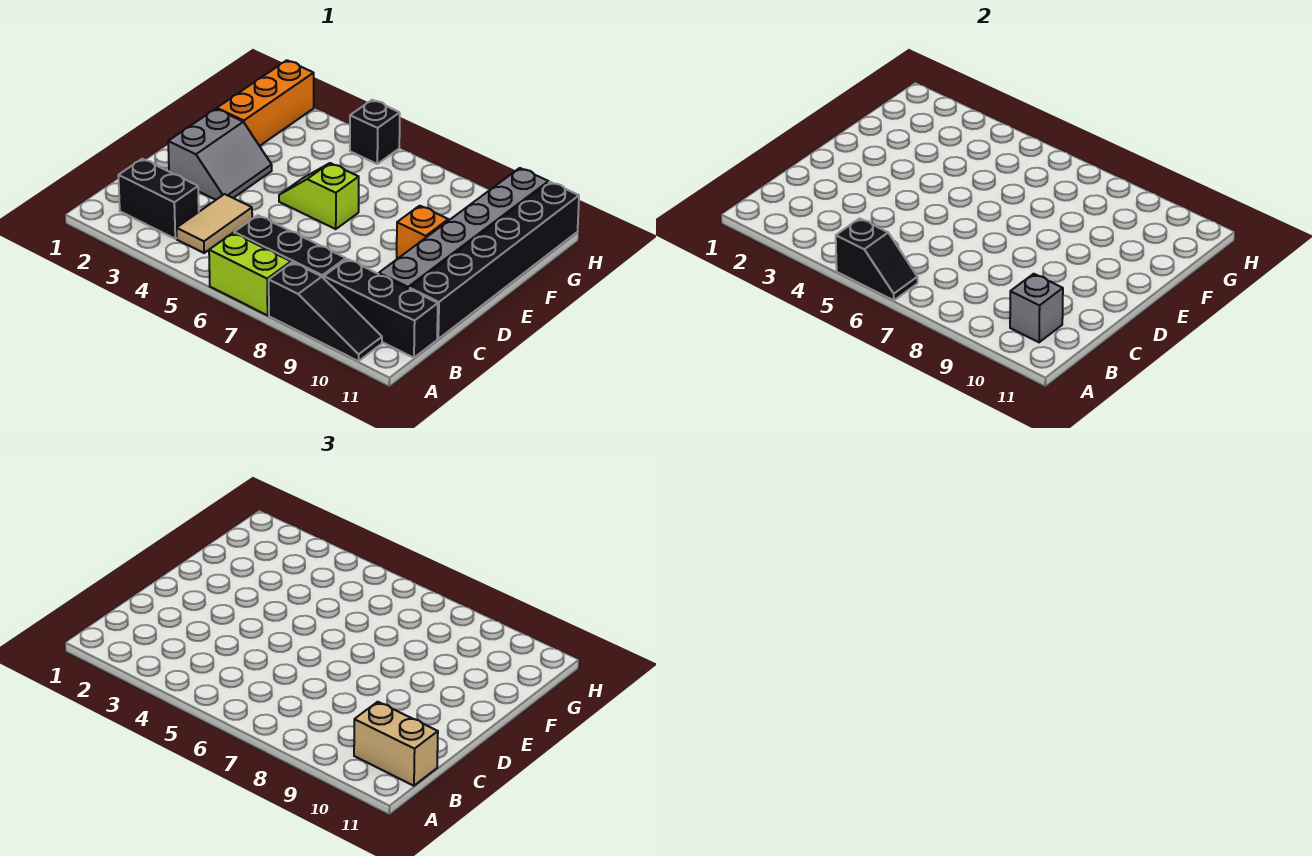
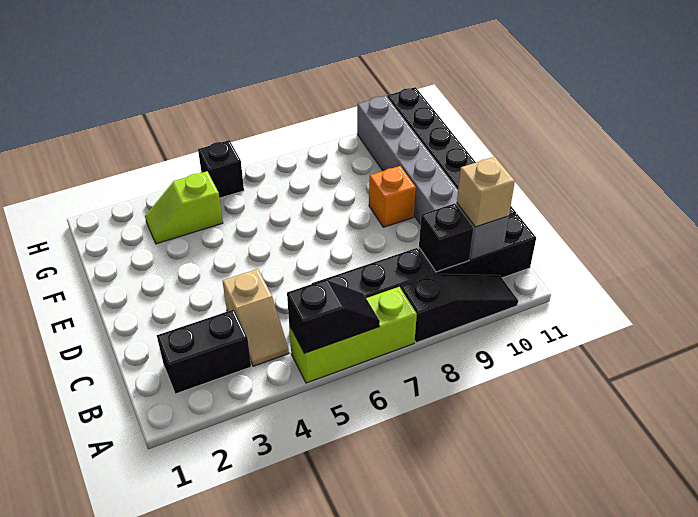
lime 1x2 brick [209,233,291,315] -> lime 1x3 brick [289,287,417,383]
tan 1x2 tile [176,194,252,253] -> tan 1x2 slope [223,269,289,366]
none -> black 1x1 brick [419,204,474,272]
tan 1x2 brick [354,702,438,786] -> tan 1x1 brick [457,157,515,227]
grey 2x2 slope [168,109,272,200] -> none
lime 1x2 slope [279,163,359,229] -> lime 1x2 slope moved to [145,171,223,244]
orange 1x3 brick [217,60,314,146] -> none

